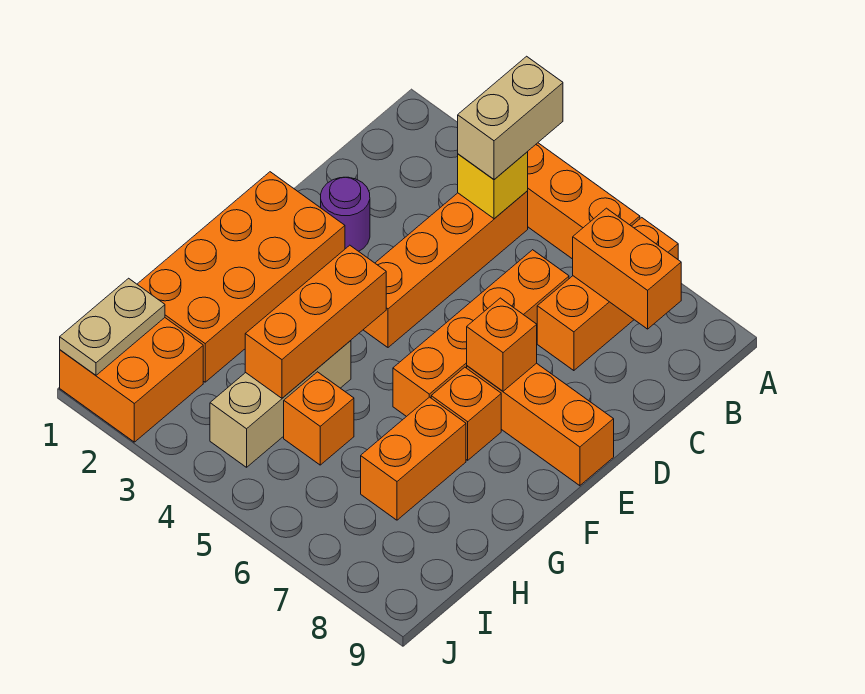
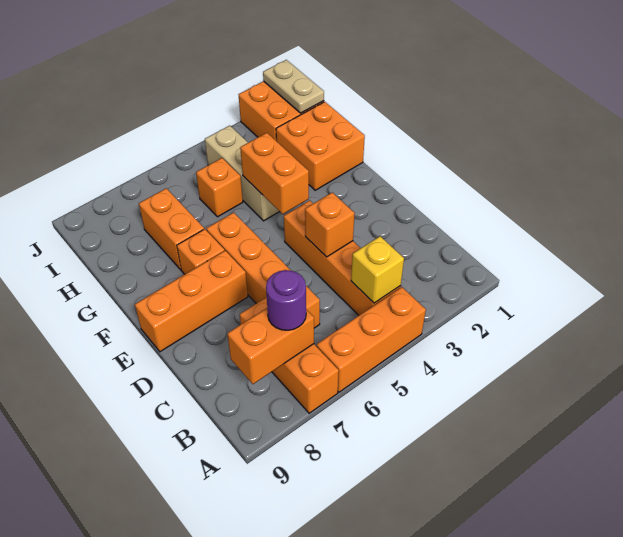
tan 1x2 brick [458,56,563,179] -> none
purple 1x1 round brick [320,177,370,251] -> purple 1x1 round brick moved to [266,270,306,330]
orange 2x4 brick [137,172,345,382] -> orange 2x2 brick [276,102,365,190]
orange 1x1 brick [467,298,537,391] -> orange 1x1 brick moved to [305,193,355,257]
orange 1x3 brick [245,245,386,398] -> orange 1x2 brick [240,133,309,214]

